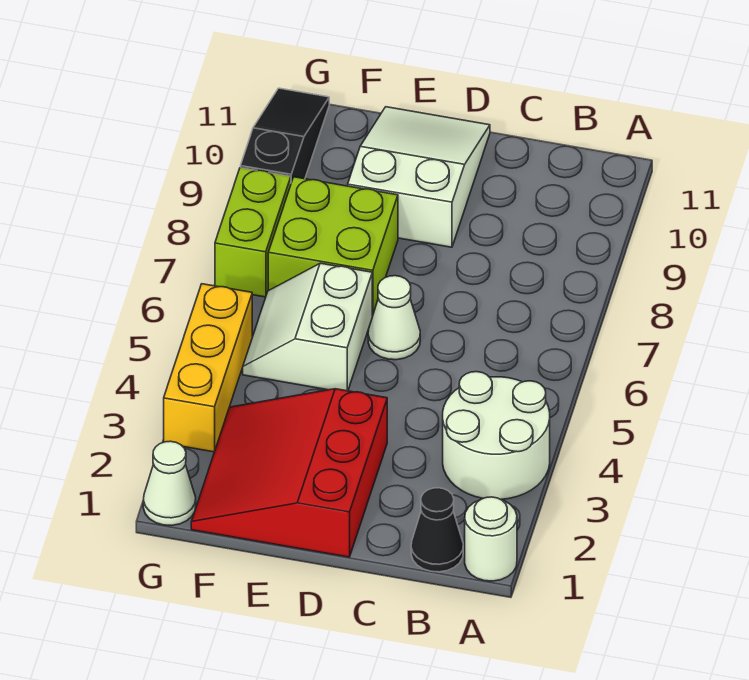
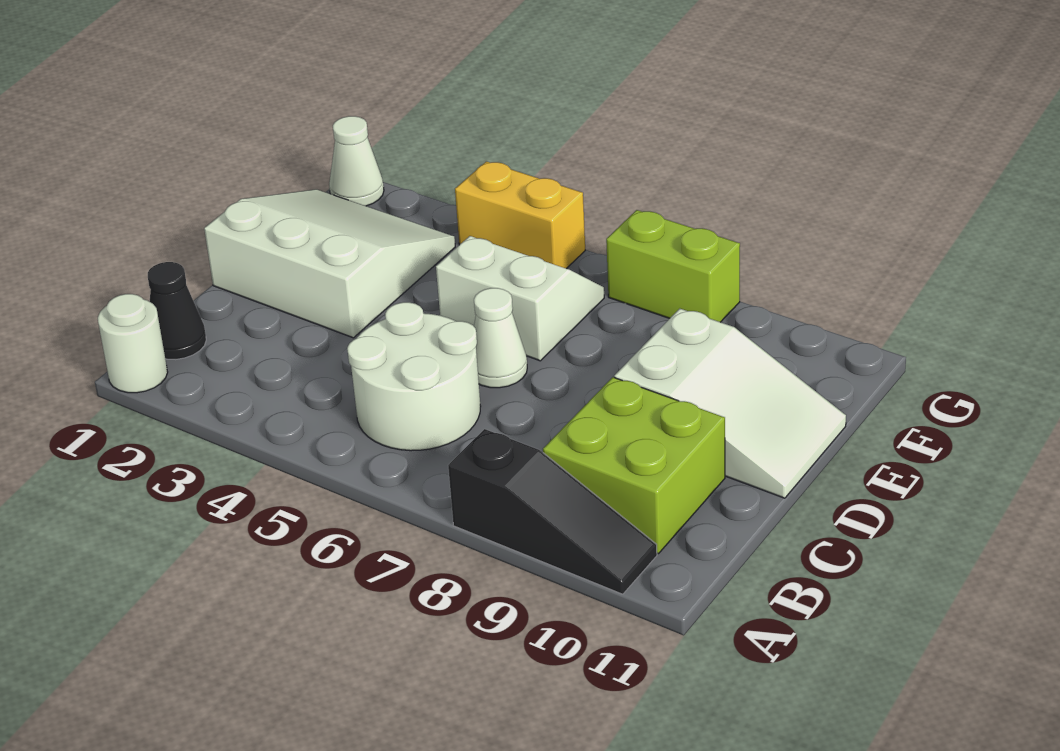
white 2x2 round brick [443,372,550,500] -> white 2x2 round brick moved to [347,302,481,451]
red 3x3 slope [191,389,387,557] -> white 3x3 slope [204,189,455,338]
lime 2x2 brick [268,177,398,316] -> lime 2x2 brick moved to [543,377,725,554]
yellow 1x3 brick [164,284,252,452] -> yellow 1x2 brick [455,161,585,269]
black 1x3 slope [241,88,329,182] -> black 1x3 slope moved to [448,429,657,594]

